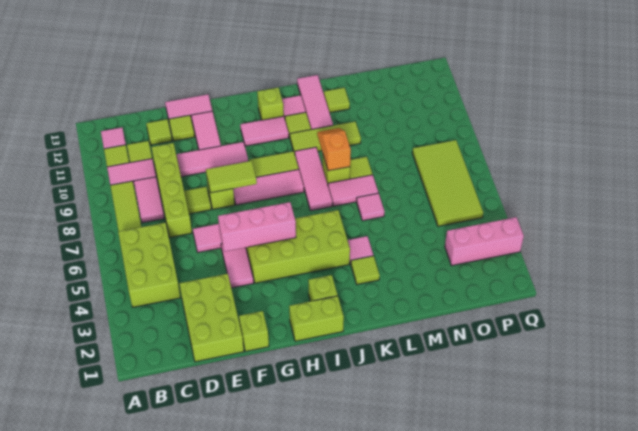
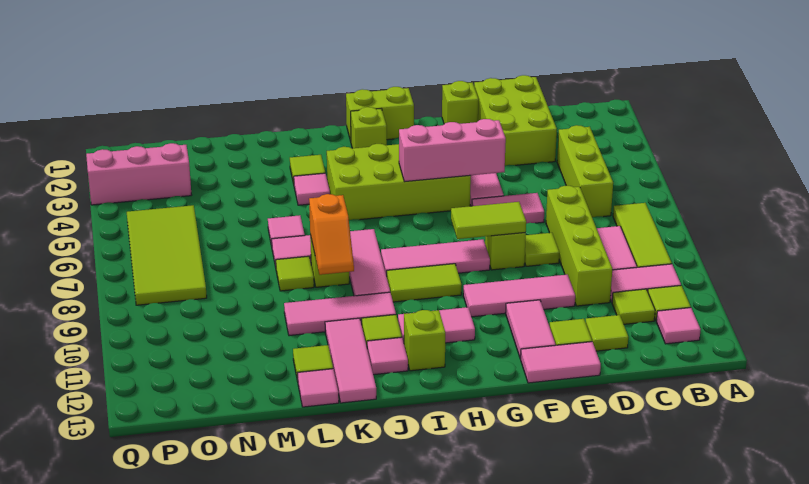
lime 2x3 brick [118,223,180,307] -> lime 1x3 brick [557,125,613,217]
lime 1x3 tile [290,122,361,154] -> pink 1x3 tile [284,292,396,336]
none -> pink 1x1 tile [297,369,339,407]

